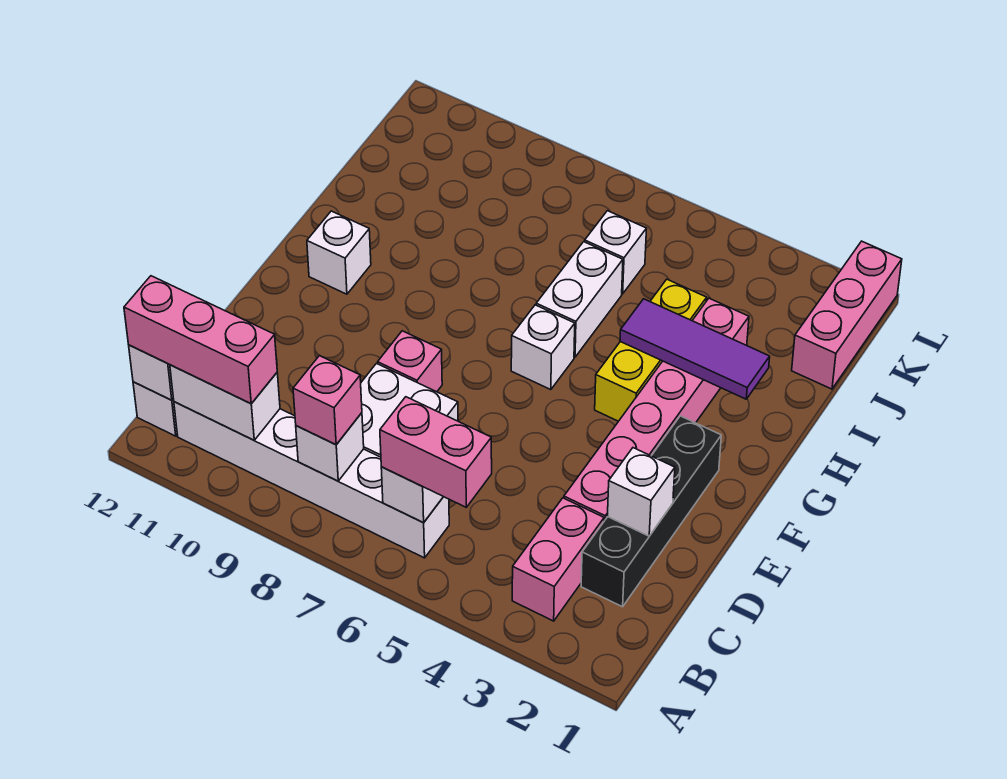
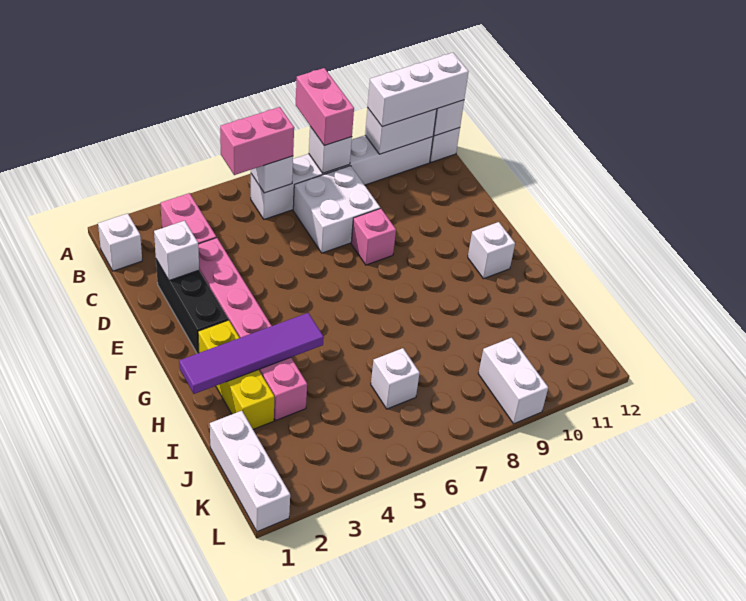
pink 1x1 brick [293,356,362,445] -> pink 1x2 brick [296,68,354,146]
pink 1x3 brick [124,276,277,404] -> white 1x3 brick [367,53,469,127]
black 1x4 brick [581,416,721,607] -> black 1x3 brick [156,260,228,354]
yellow 1x3 brick [595,279,707,421] -> yellow 1x3 brick moved to [198,320,274,429]
white 1x1 brick [511,305,575,390] -> white 1x1 brick moved to [98,213,142,271]
purple 1x3 tile [620,299,770,399] -> purple 1x4 tile [179,313,324,394]
white 1x2 brick [536,242,623,357] -> white 1x2 brick moved to [478,338,548,424]
pink 1x3 brick [792,241,902,389] -> white 1x3 brick [210,411,290,532]

